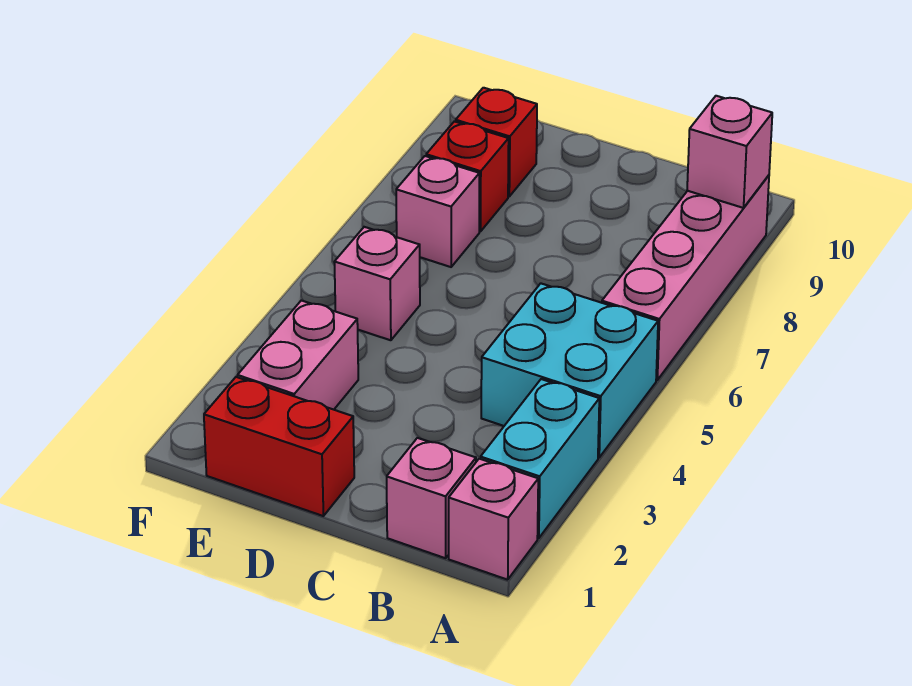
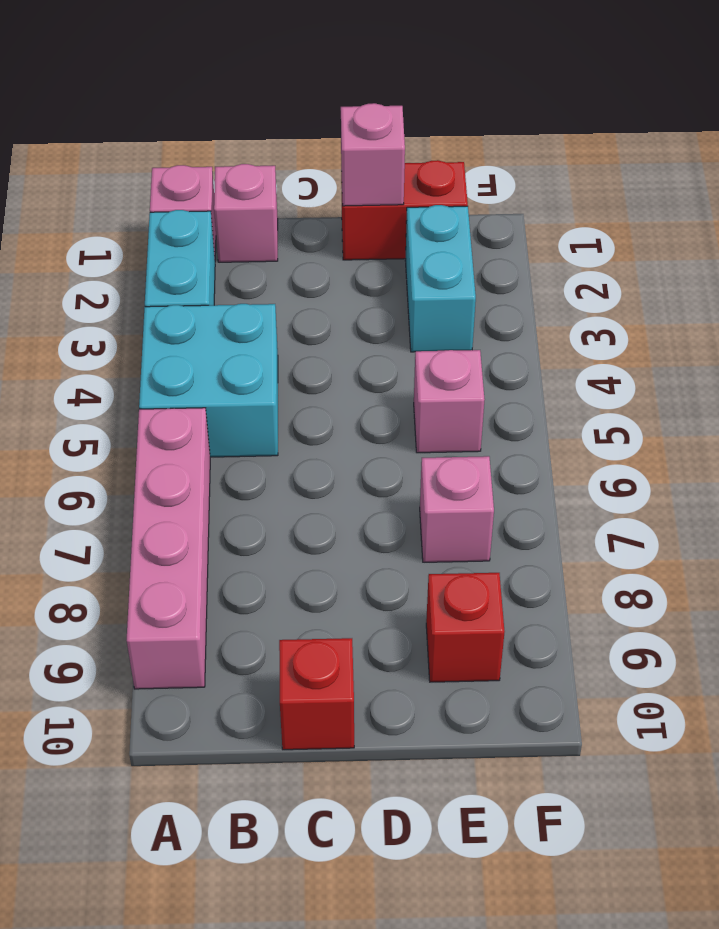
pink 1x1 brick [687,96,772,208] -> pink 1x1 brick moved to [341,103,405,206]
pink 1x2 brick [237,300,358,410] -> cyan 1x2 brick [405,205,476,352]
red 1x1 brick [426,121,509,232] -> red 1x1 brick moved to [279,638,354,750]

